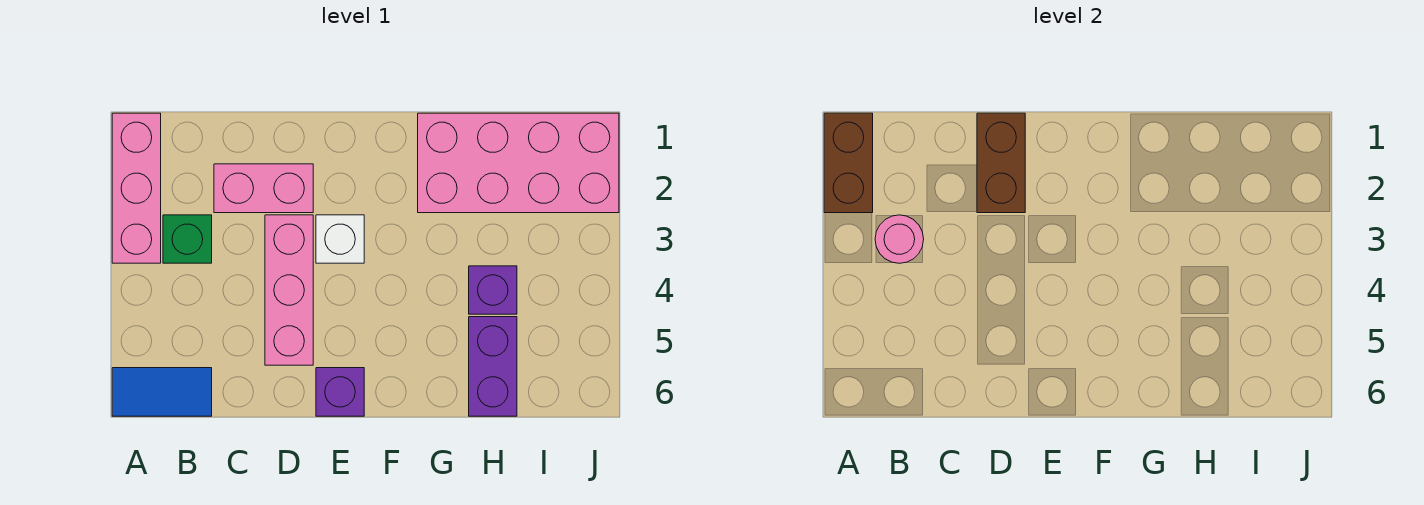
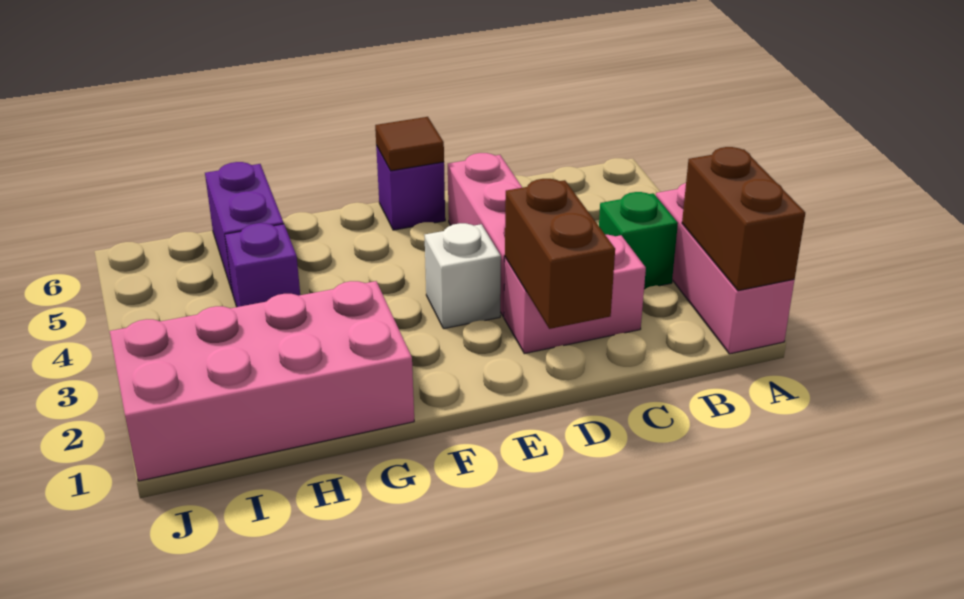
blue 1x2 tile [112,368,212,416] -> none
pink 1x1 round brick [875,215,924,263] -> none
none -> brown 1x1 tile [375,117,444,171]

